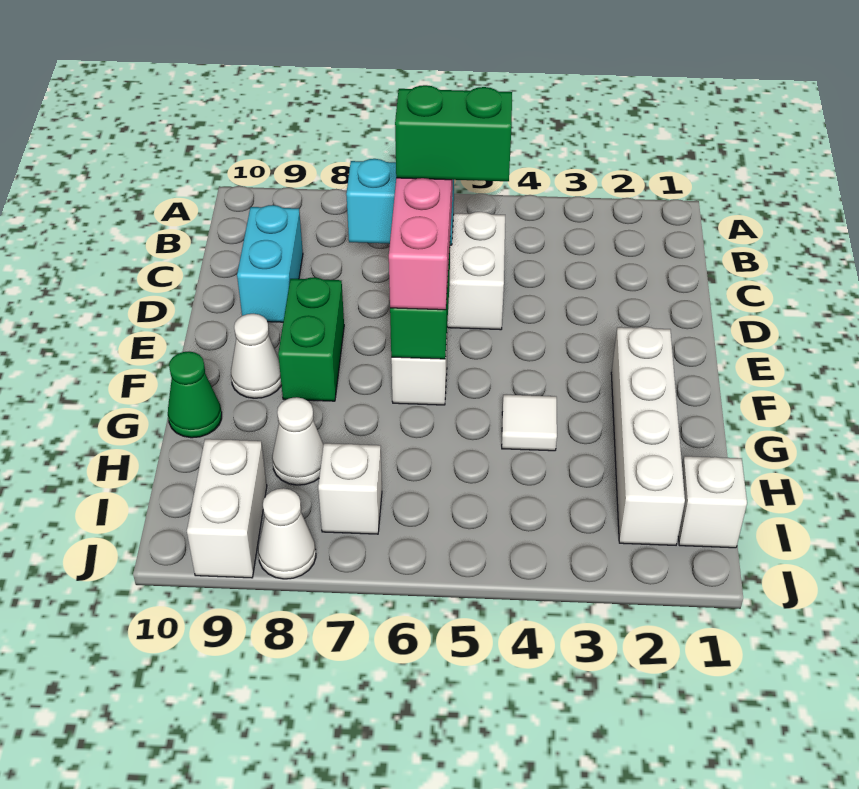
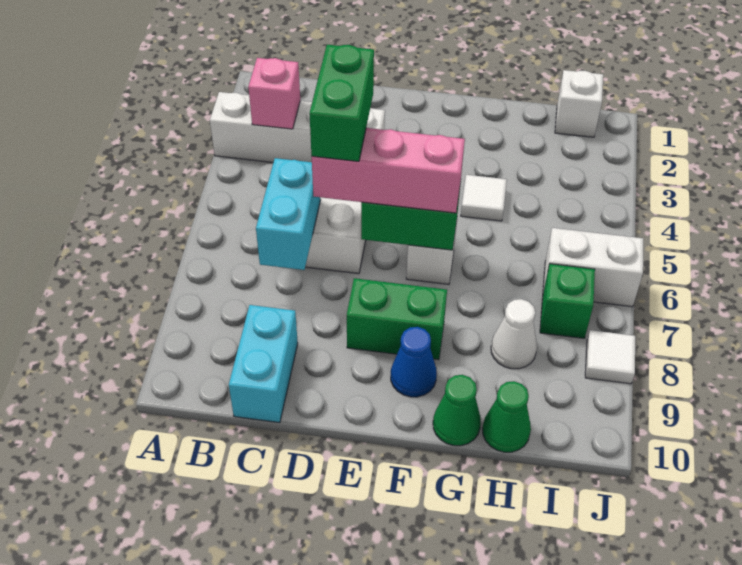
none -> pink 1x1 brick [248,58,300,129]
cyan 1x2 brick [237,205,303,322] -> cyan 1x2 brick turned to [229,305,298,423]
white 1x4 brick [611,327,685,545] -> white 1x4 brick moved to [210,92,385,162]
white 1x1 cone [231,314,282,398] -> blue 1x1 cone [391,327,437,397]
none -> green 1x1 cone [482,381,531,452]
white 1x1 brick [318,443,382,534] -> green 1x1 brick [540,264,595,338]
white 1x2 brick [187,439,267,578] -> white 1x2 brick moved to [543,228,643,307]
white 1x1 cone [258,488,316,579] -> white 1x1 tile [585,330,635,384]

